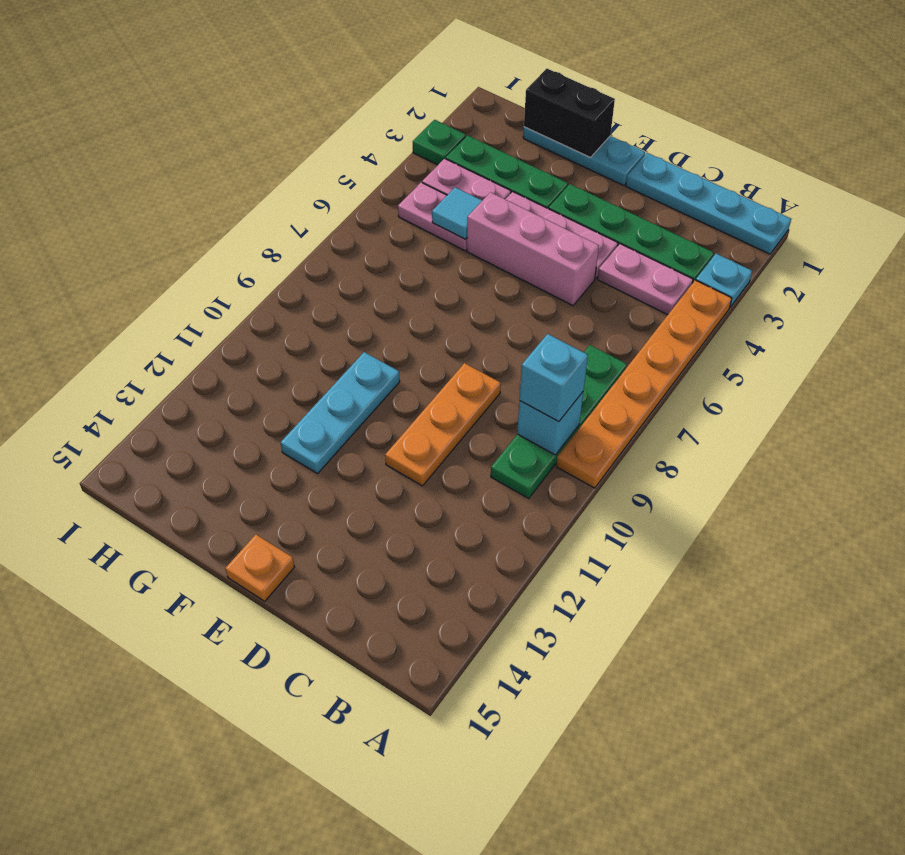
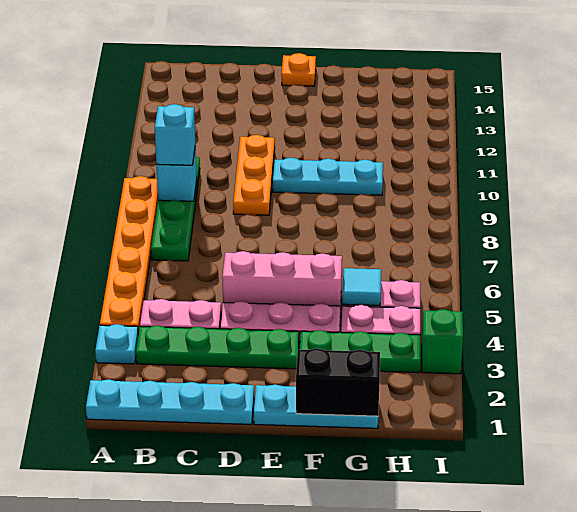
cyan 1x3 plate [281,352,400,474] -> cyan 1x3 plate turned to [273,158,383,195]
green 1x1 plate [413,120,466,165] -> green 1x1 brick [422,309,463,374]

